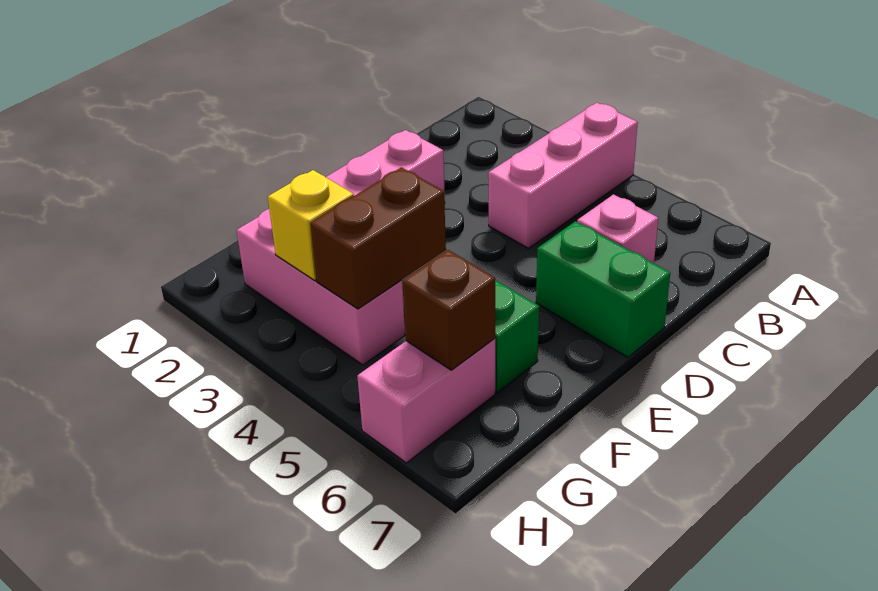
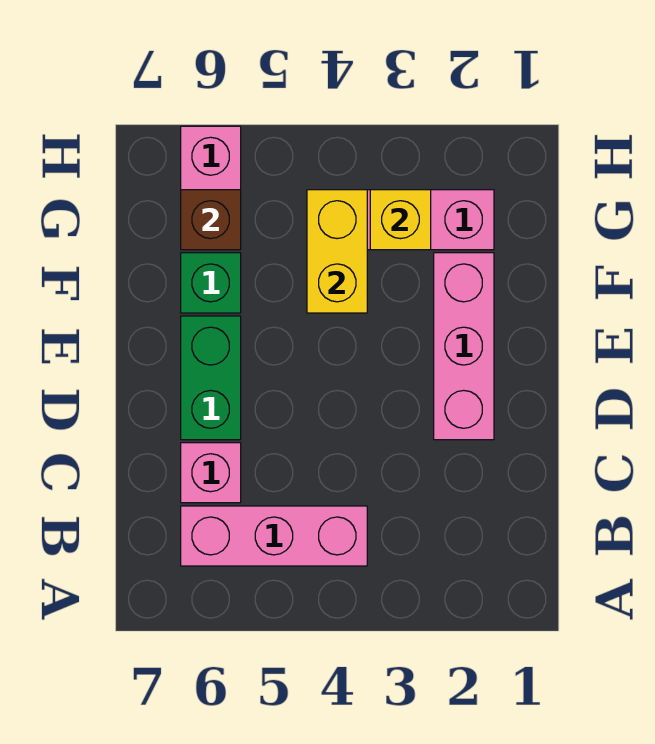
pink 1x3 brick [488,103,638,248] -> pink 1x3 brick turned to [181,506,367,566]
green 1x2 brick [536,221,670,357] -> green 1x2 brick turned to [181,316,241,440]
brown 1x2 brick [310,167,446,309] -> yellow 1x2 brick [307,190,367,313]

